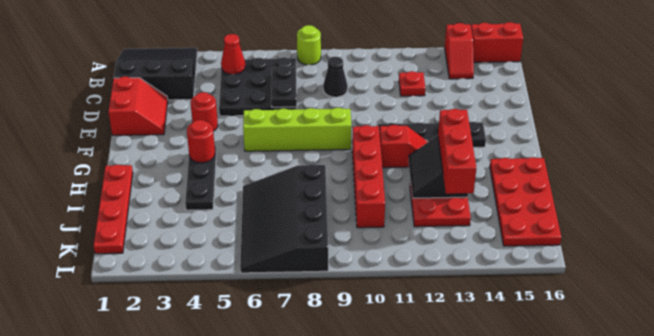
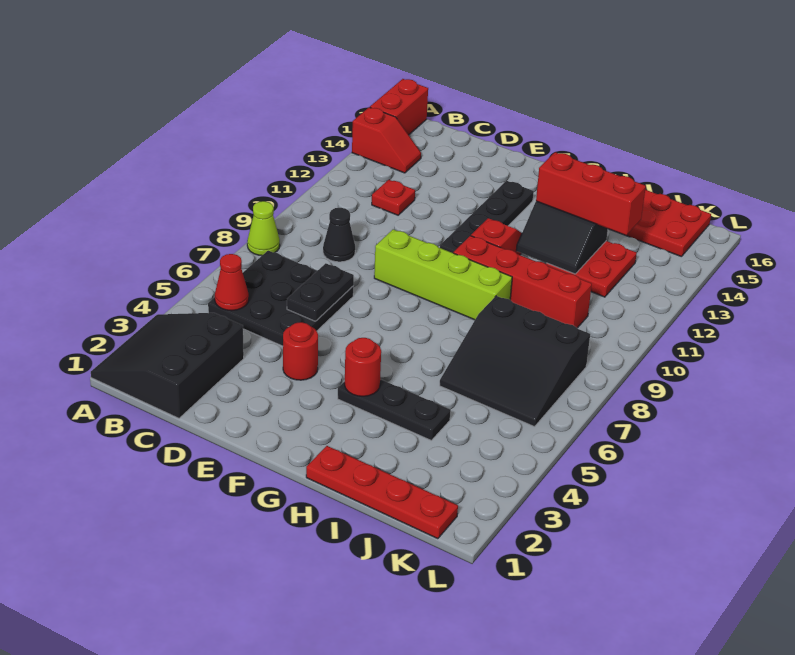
lime 1x1 round brick [297,25,321,65] -> lime 1x1 cone [247,201,280,256]
black 1x2 plate [271,65,297,107] -> black 1x2 plate turned to [287,263,354,321]
red 2x2 slope [109,76,168,135] -> none
lime 1x4 brick [243,108,351,151] -> lime 1x4 brick turned to [374,229,512,320]
black 3x4 slope [240,164,328,273] -> black 3x3 slope [440,296,590,427]

